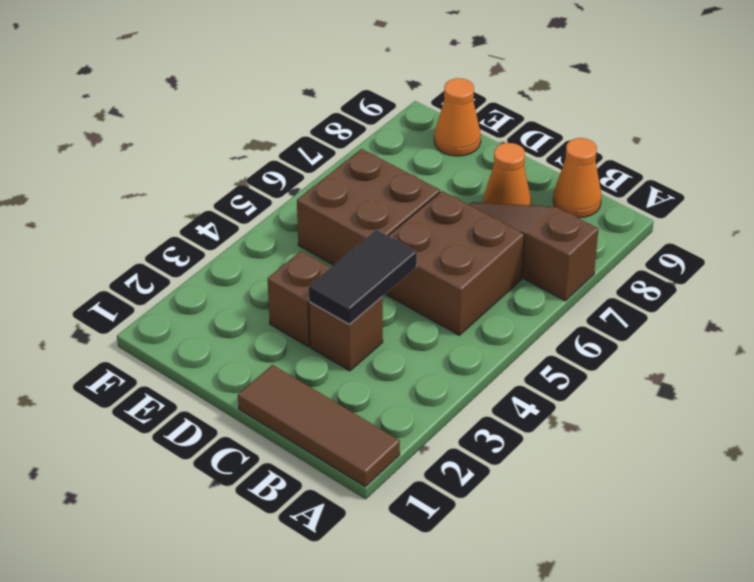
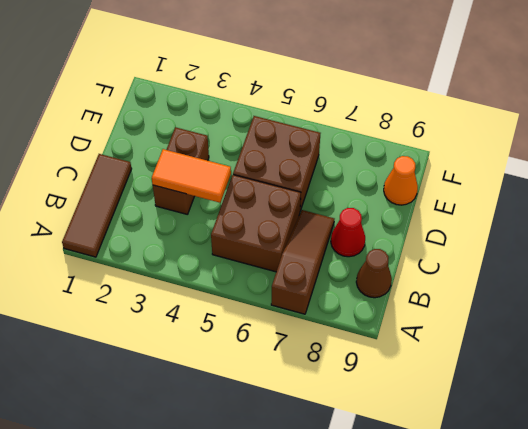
orange 1x1 cone [553,138,602,218] -> brown 1x1 cone [356,249,392,298]
black 1x2 tile [309,230,417,324] -> orange 1x2 tile [152,149,231,203]
orange 1x1 cone [483,143,531,205] -> red 1x1 cone [331,208,365,257]

